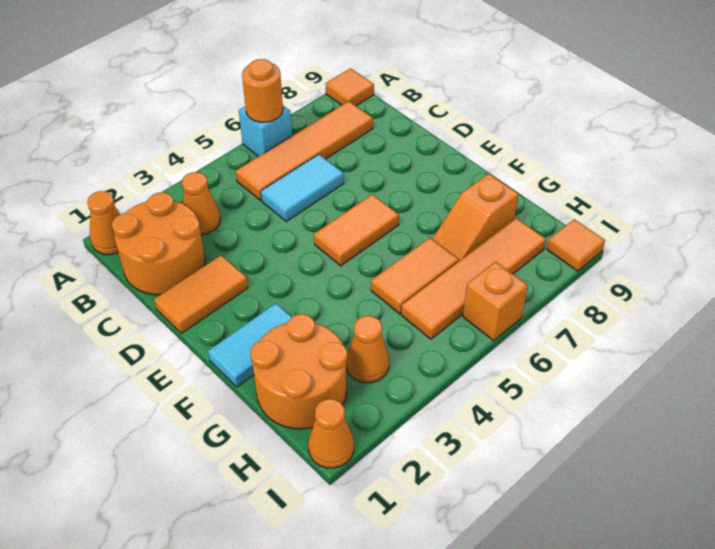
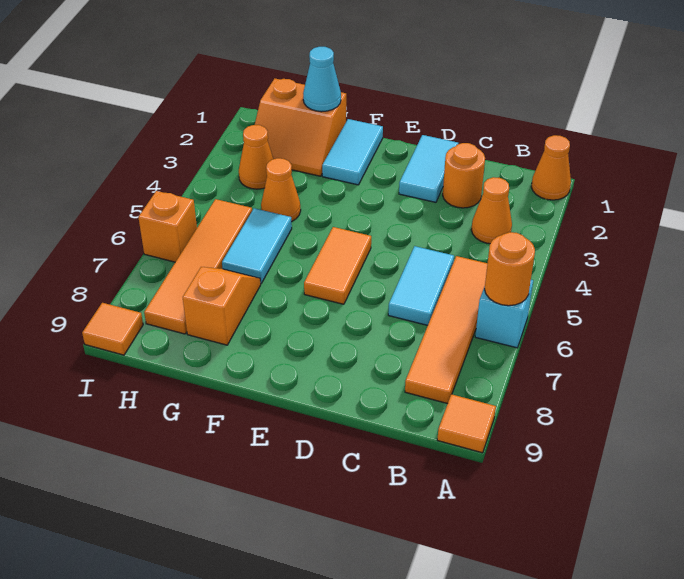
orange 2x2 round brick [112,193,205,295] -> orange 1x1 round brick [443,143,485,208]
orange 1x2 tile [154,255,248,333] -> cyan 1x2 tile [399,135,458,202]
orange 2x2 round brick [250,314,347,429] -> orange 2x2 slope [255,78,346,176]
none -> cyan 1x1 cone [303,47,341,112]
orange 1x2 tile [371,238,459,314] -> cyan 1x2 tile [222,208,292,283]
orange 1x1 cone [308,399,354,468] -> orange 1x1 cone moved to [261,158,301,222]

